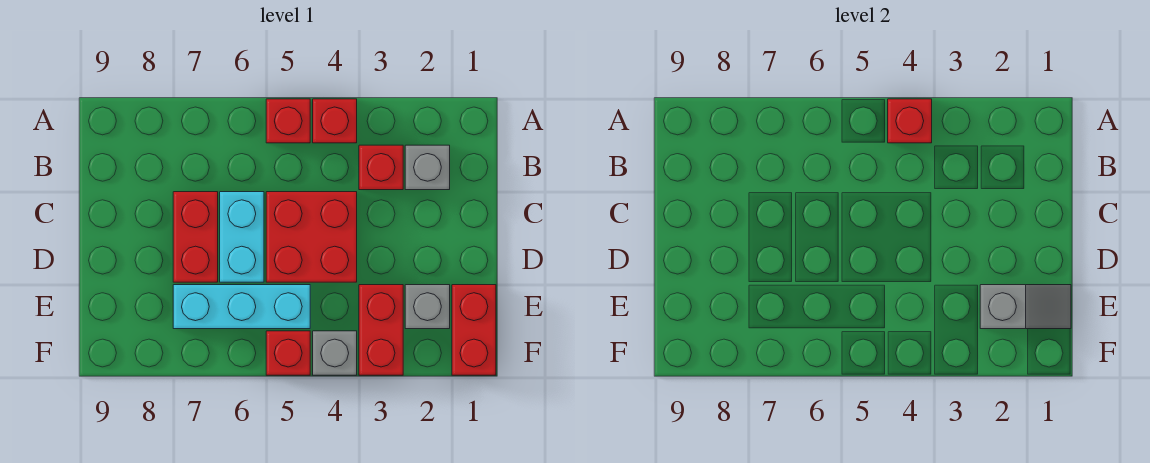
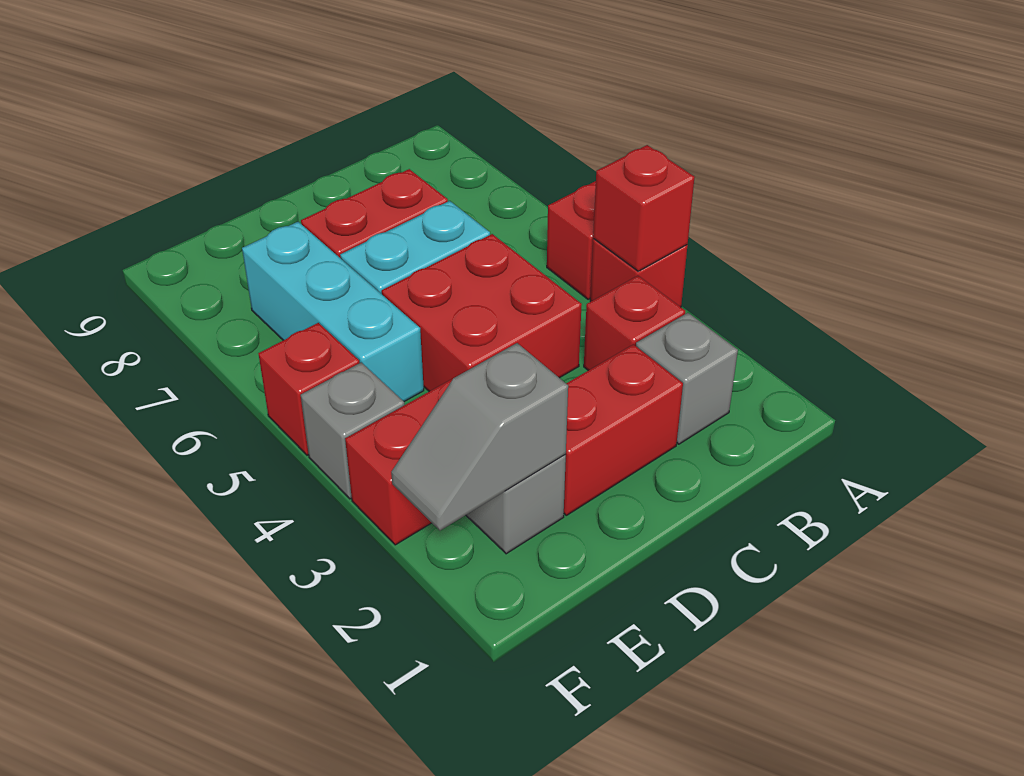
red 1x2 brick [452,285,496,375] -> red 1x2 brick moved to [564,344,683,515]
grey 1x2 slope [980,285,1071,329] -> grey 1x2 slope turned to [391,343,568,530]

